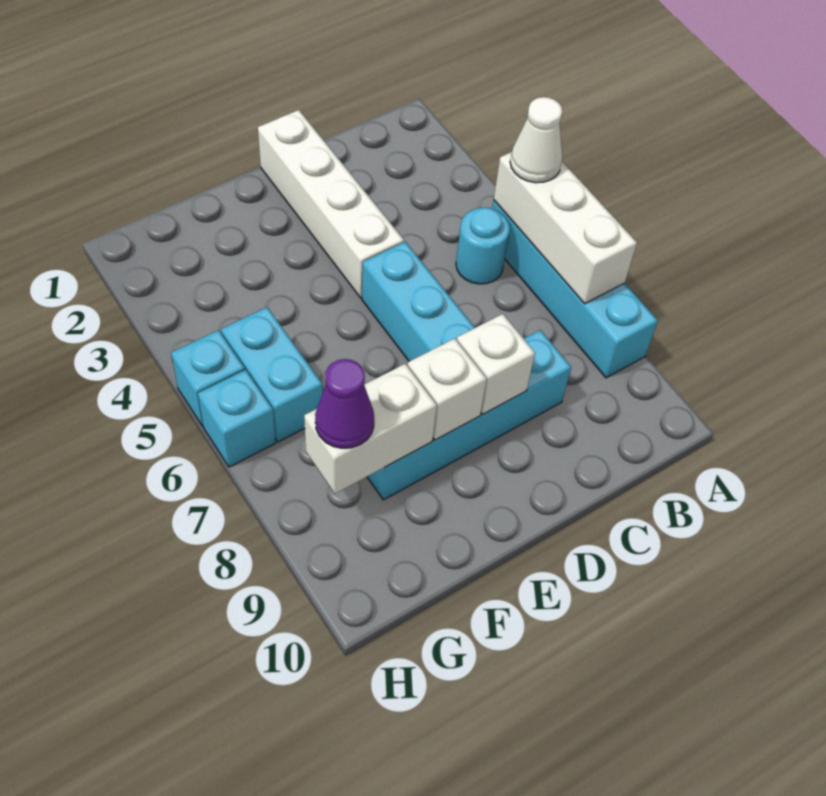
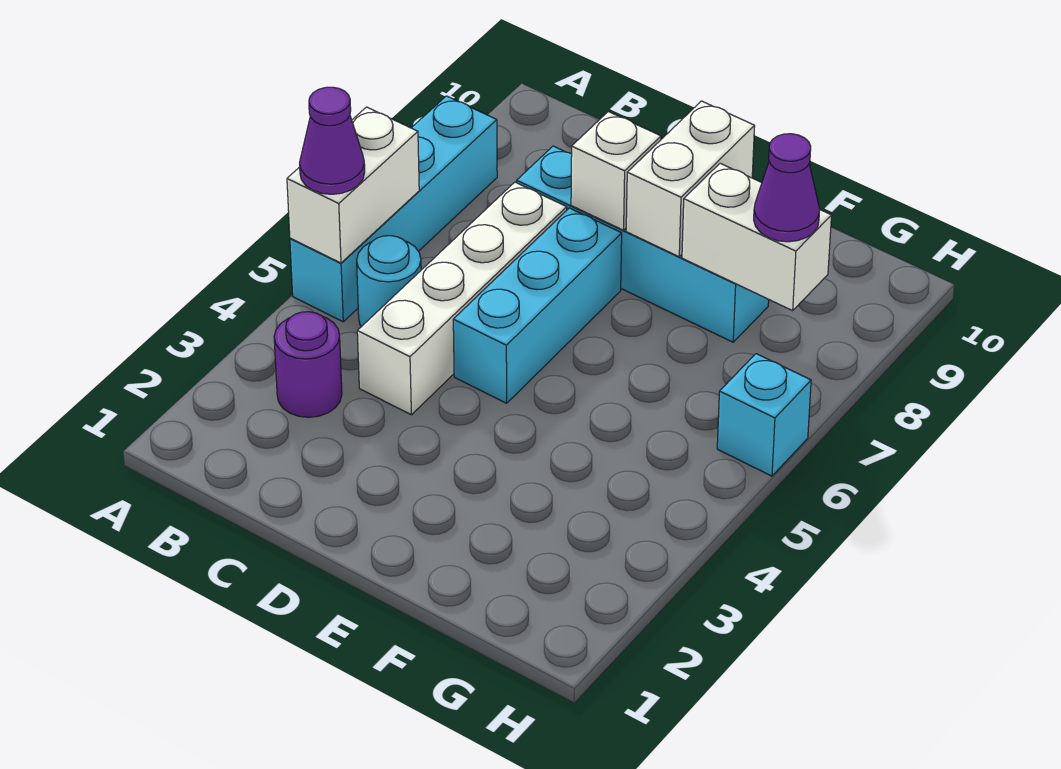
white 1x3 brick [494,152,637,304] -> white 1x2 brick [287,107,419,263]
white 1x1 cone [510,97,562,183] -> purple 1x1 cone [300,87,365,194]
none -> purple 1x1 round brick [274,312,342,417]
white 1x4 brick [258,110,404,298] -> white 1x4 brick moved to [357,182,567,415]
white 1x1 brick [408,338,487,440] -> white 1x2 brick [626,101,755,257]
cyan 1x2 brick [221,307,323,442] -> none
cyan 1x1 brick [171,330,245,426] -> none

